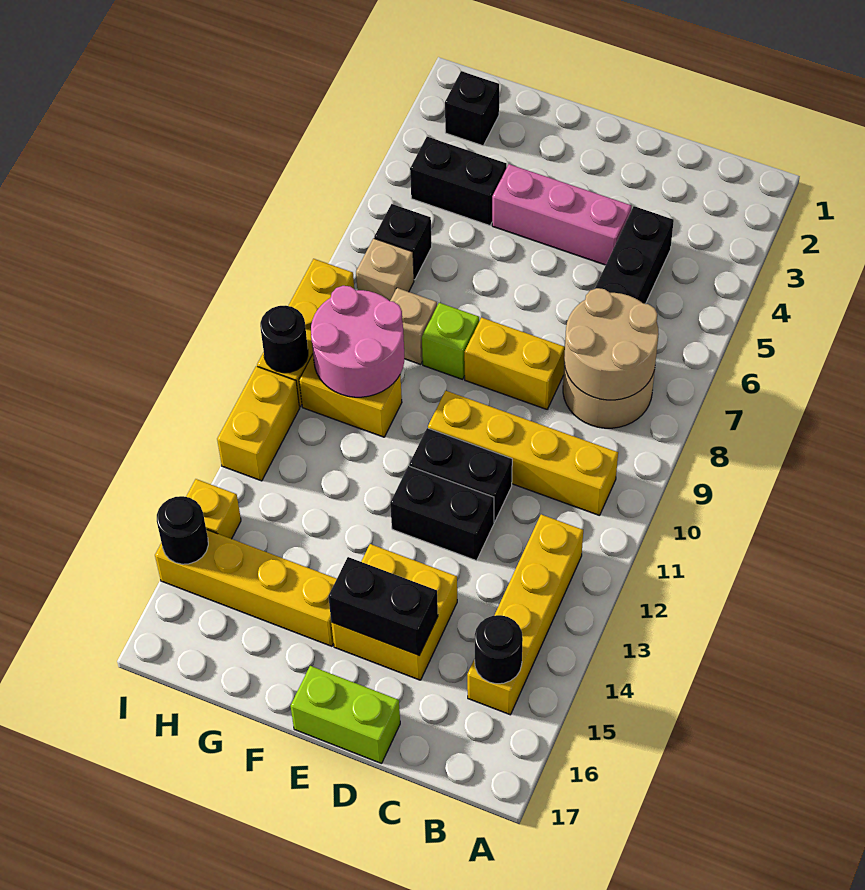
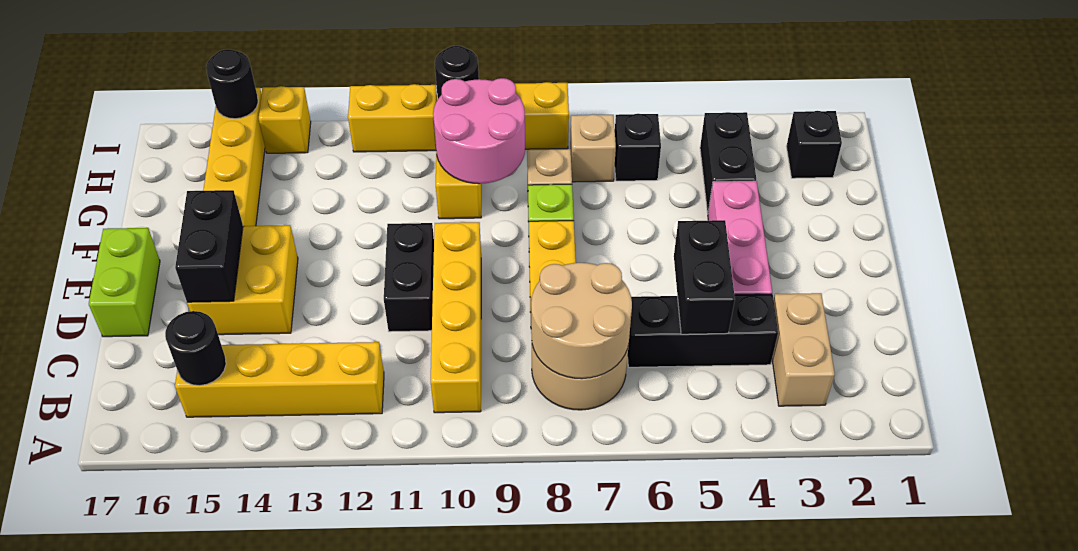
none -> tan 1x2 brick [772,293,835,406]
black 1x2 brick [390,466,494,561] -> black 1x2 brick moved to [674,220,735,334]

